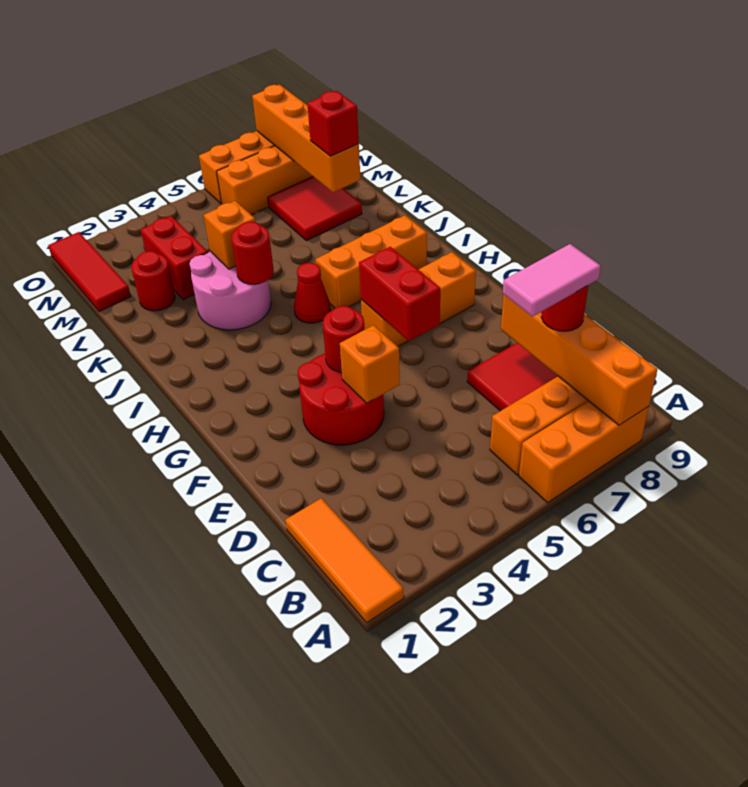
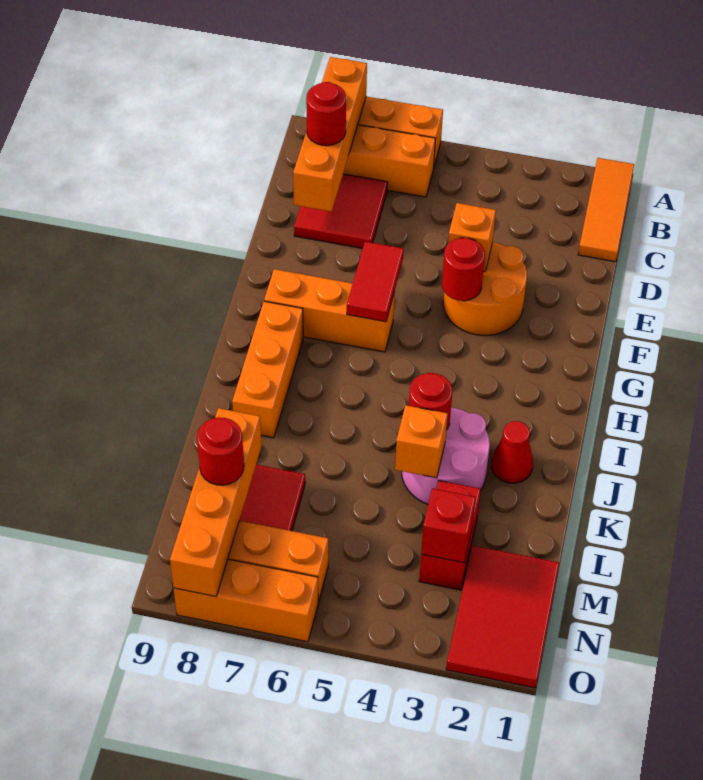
pink 1x2 tile [503,244,601,317] -> none
red 2x2 round brick [298,354,384,445] -> orange 2x2 round brick [443,242,527,335]
red 1x2 brick [359,247,440,341] -> red 1x2 tile [347,242,404,322]
red 1x1 cone [294,263,330,323] -> red 1x1 cone moved to [491,421,533,483]
orange 1x3 brick [316,215,427,308] -> orange 1x3 brick turned to [232,301,303,438]
red 1x1 round brick [131,251,175,311] -> red 1x1 round brick moved to [197,417,244,485]
red 1x1 brick [307,91,359,156] -> red 1x1 brick moved to [421,489,476,563]
red 1x3 tile [48,232,131,312] -> red 2x3 tile [446,546,559,688]

